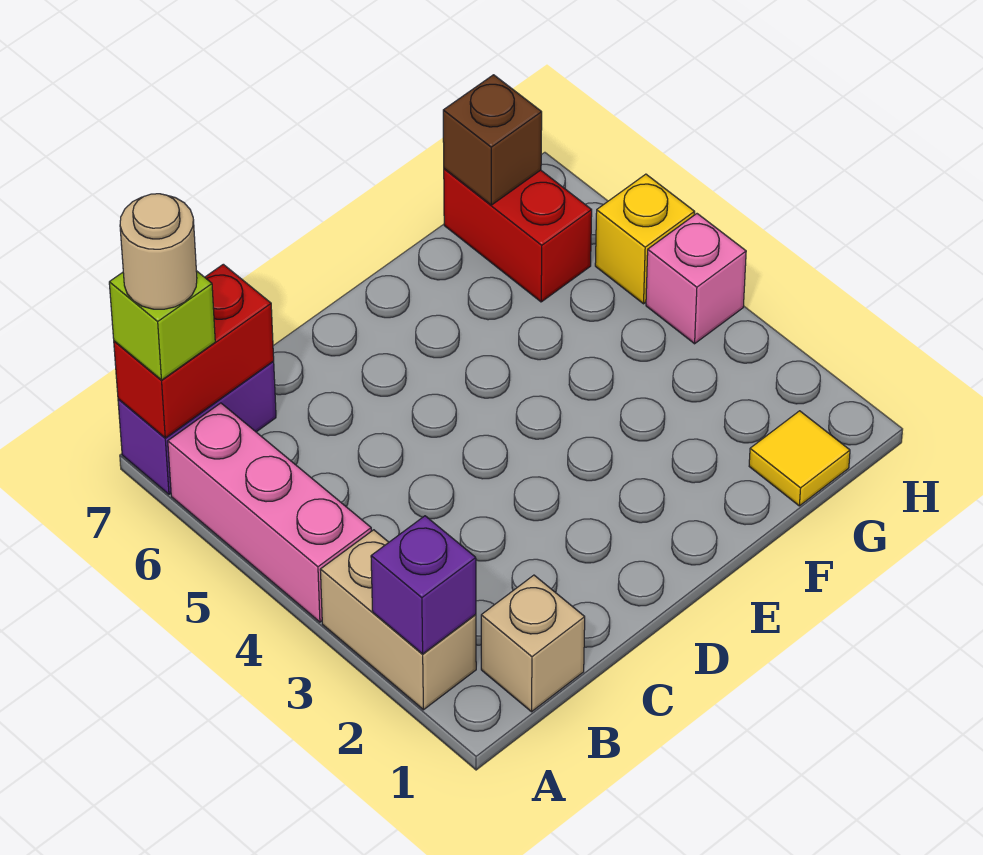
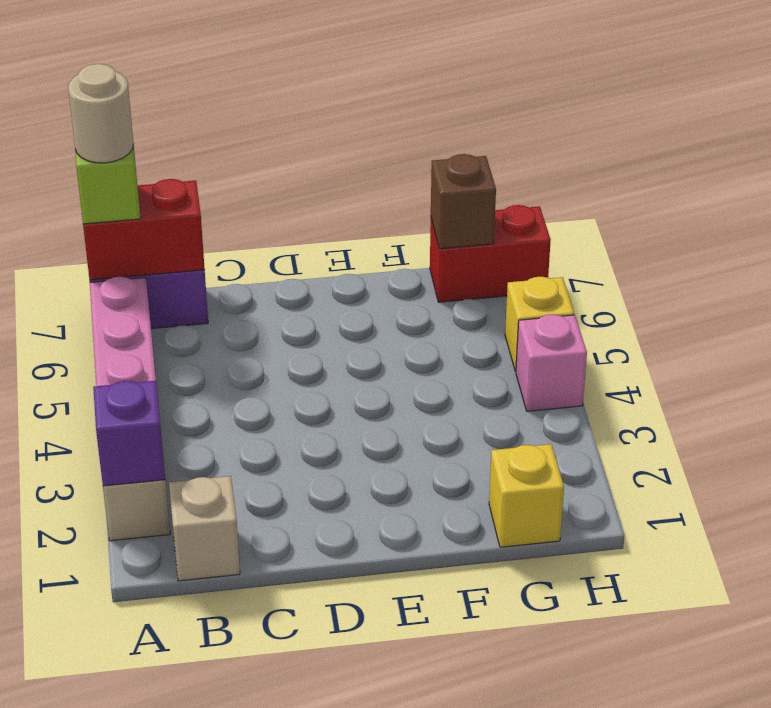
yellow 1x1 tile [749,411,850,506] -> yellow 1x1 brick [489,444,564,547]
red 1x2 brick [444,169,592,302] -> red 1x2 brick turned to [430,205,551,302]

